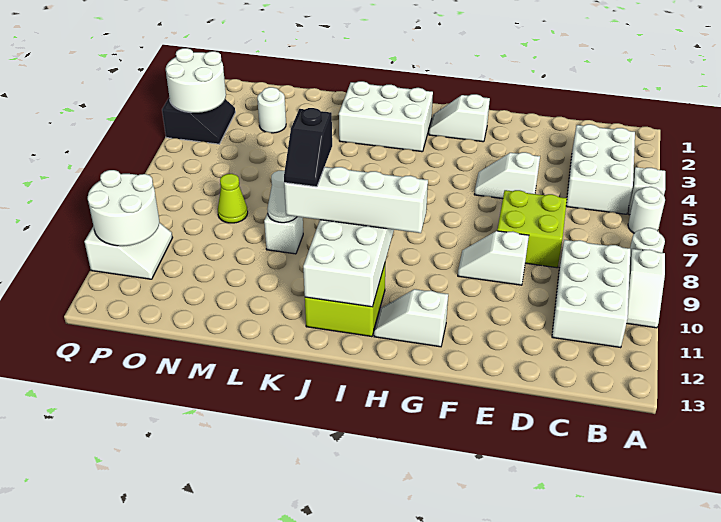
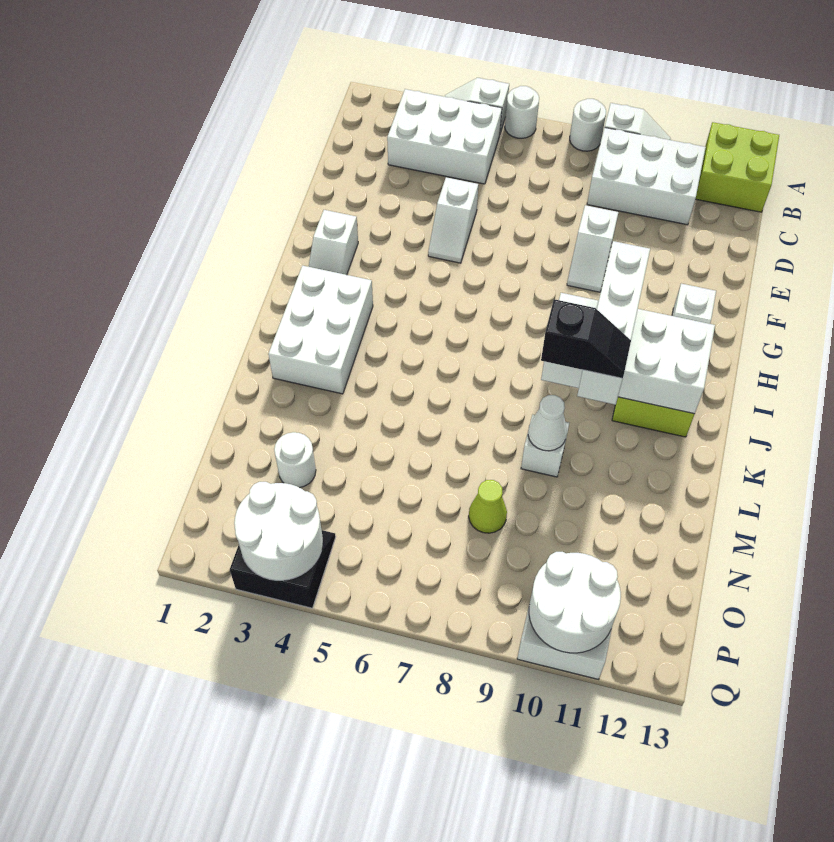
lime 2x2 brick [497,190,567,268] -> lime 2x2 brick moved to [696,122,779,212]

